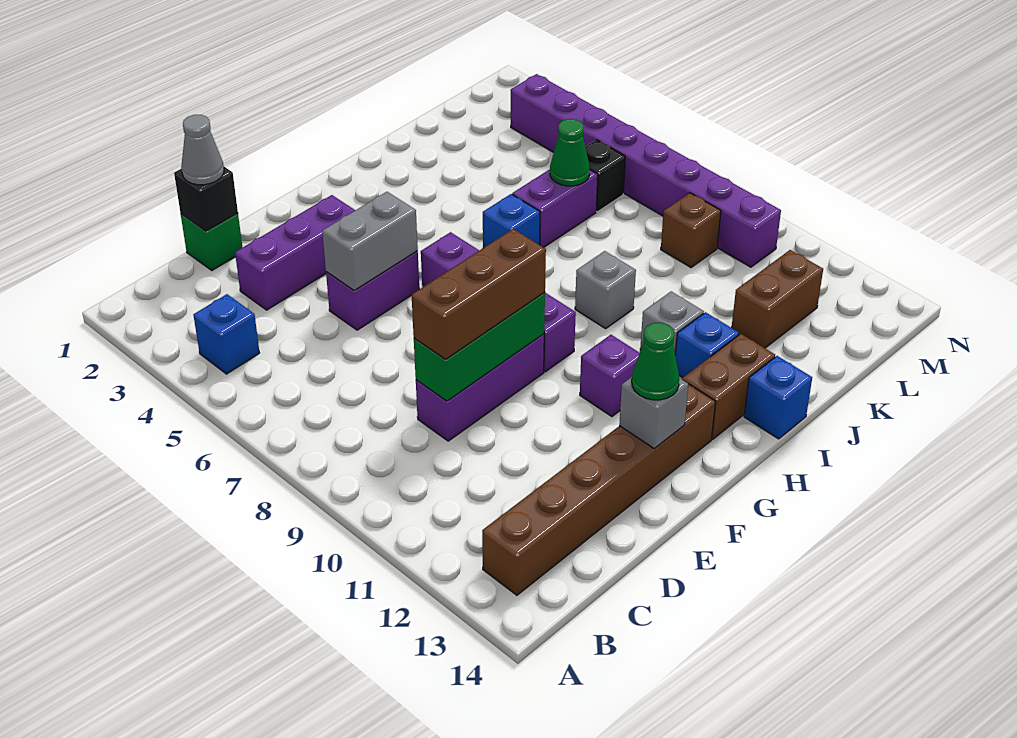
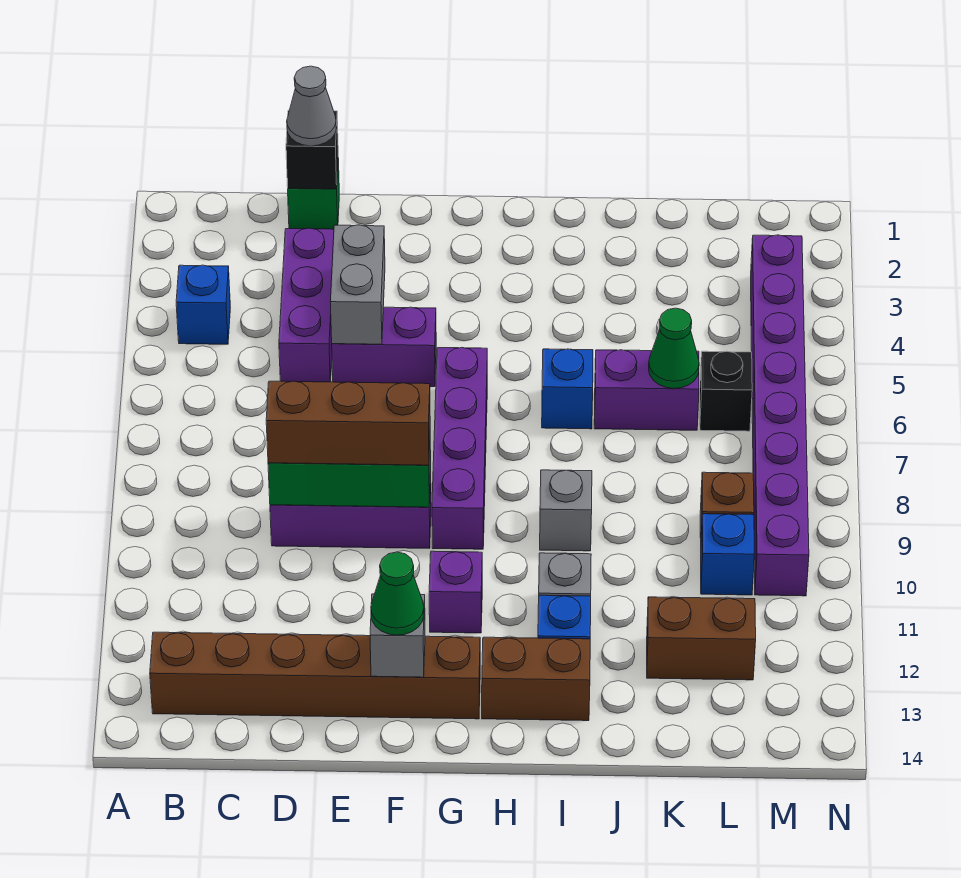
purple 1x3 brick [235,195,355,310] -> purple 1x3 brick turned to [279,228,334,382]
grey 1x2 brick [322,192,418,291] -> grey 1x2 brick turned to [330,225,385,344]
blue 1x1 brick [744,356,812,439] -> blue 1x1 brick moved to [701,514,754,595]

